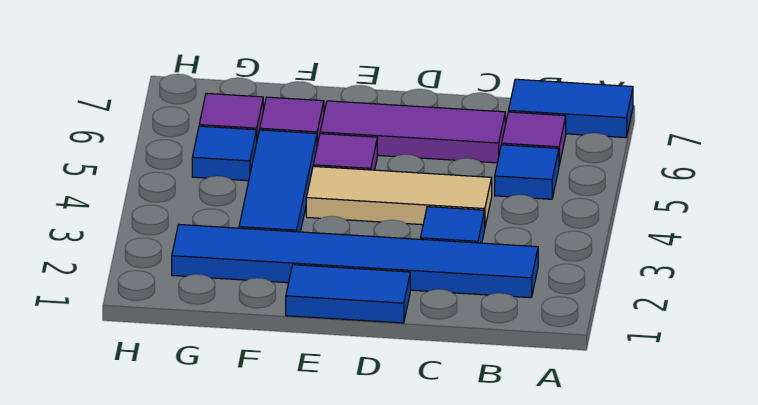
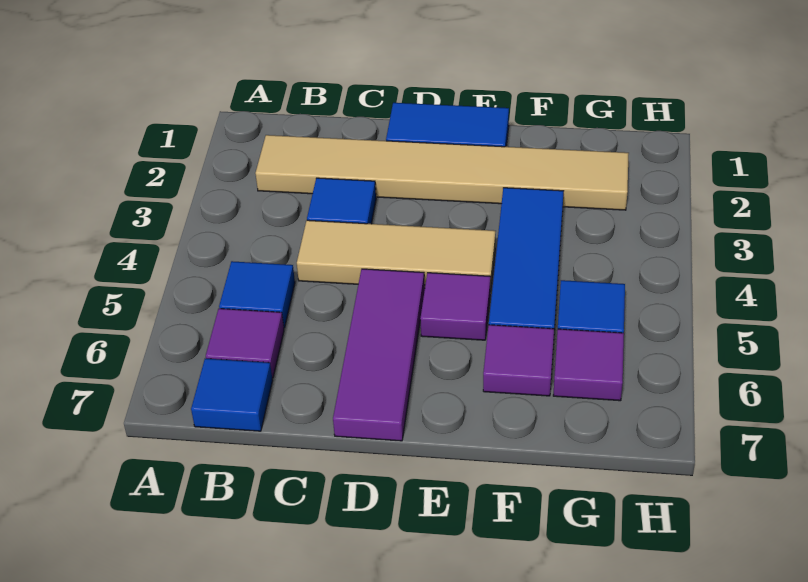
blue 1x2 tile [509,79,633,138] -> blue 1x1 tile [191,358,273,431]
blue 1x6 tile [172,225,538,298] -> tan 1x6 tile [255,135,629,210]
purple 1x3 tile [320,101,505,163] -> purple 1x3 tile turned to [333,269,425,441]

